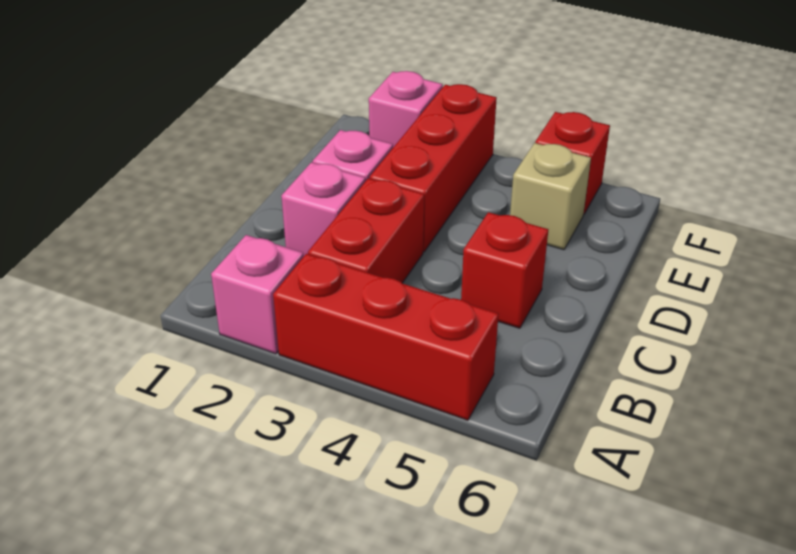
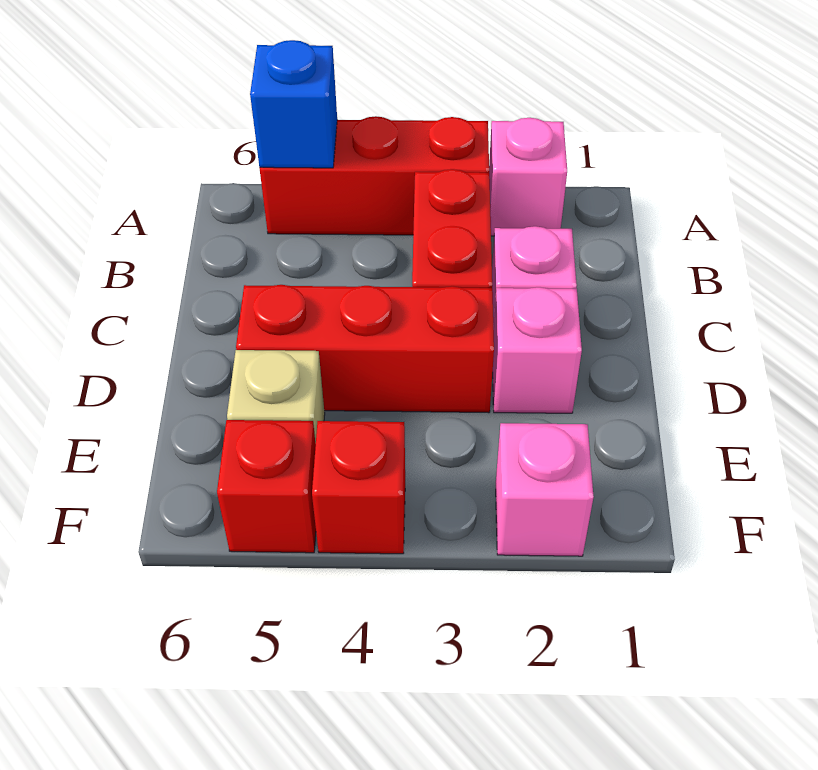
none -> blue 1x1 brick [250,40,337,168]
red 1x1 brick [461,212,548,328] -> red 1x1 brick moved to [312,421,405,554]
red 1x3 brick [370,84,497,252] -> red 1x3 brick turned to [236,285,494,413]

